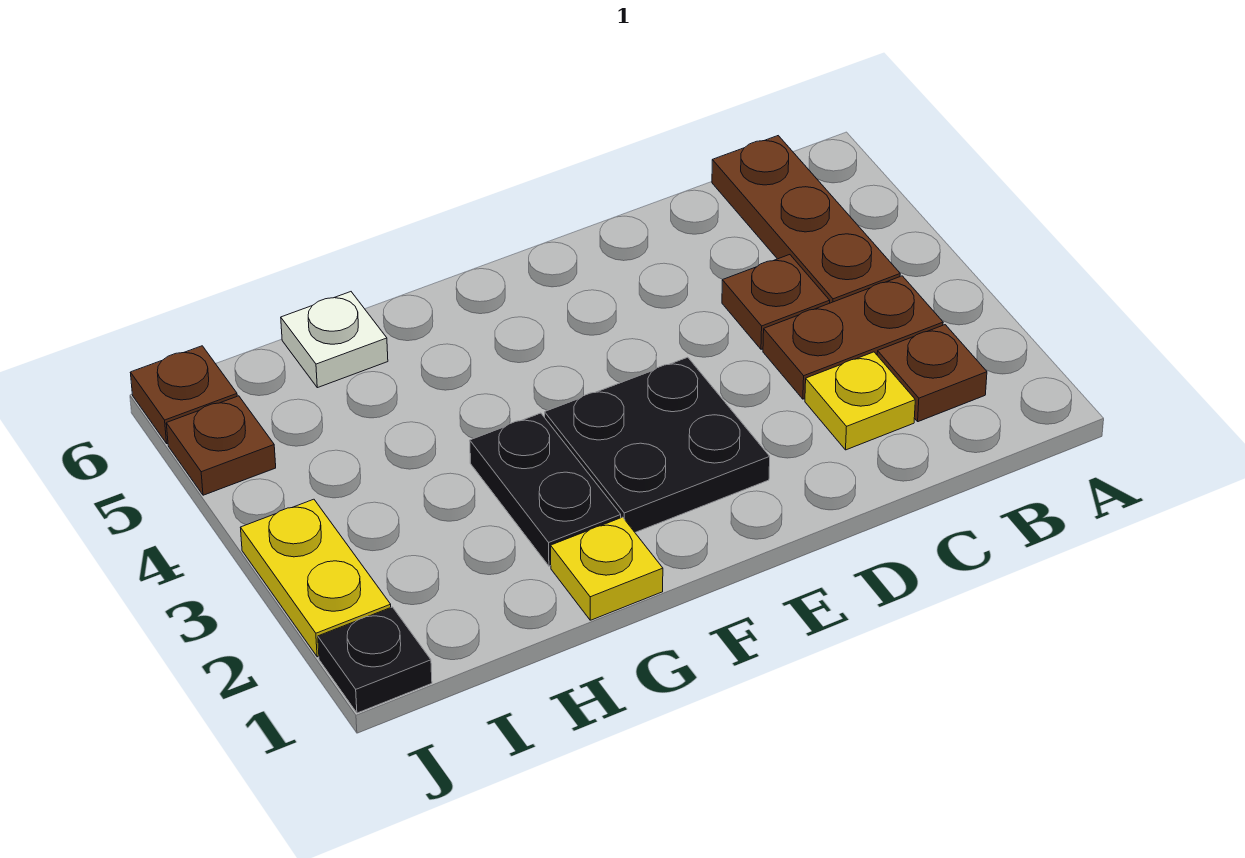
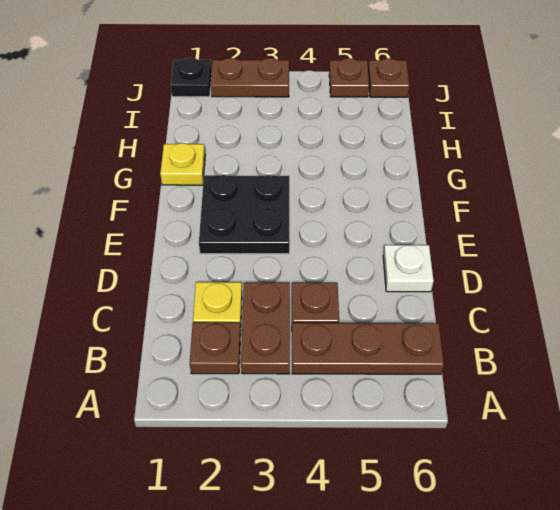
black 1x2 plate [470,413,621,566] -> none
white 1x1 plate [281,292,388,388] -> white 1x1 plate moved to [383,245,434,292]
yellow 1x2 plate [241,499,391,657] -> brown 1x2 plate [211,58,289,97]

